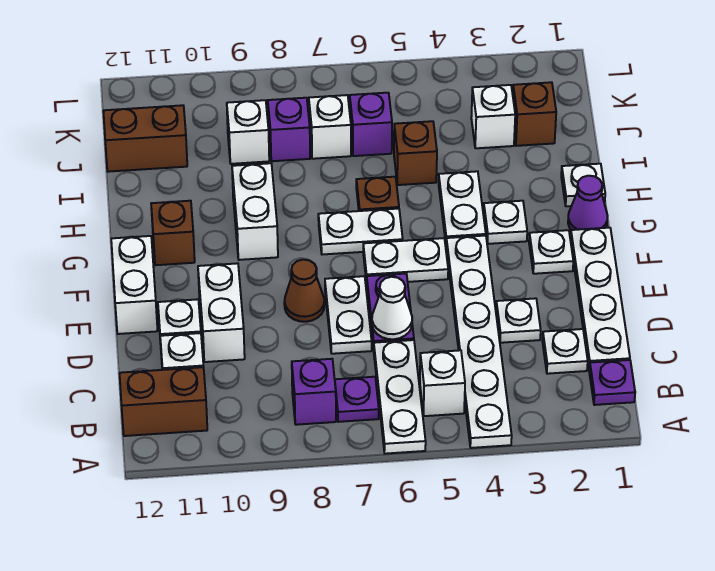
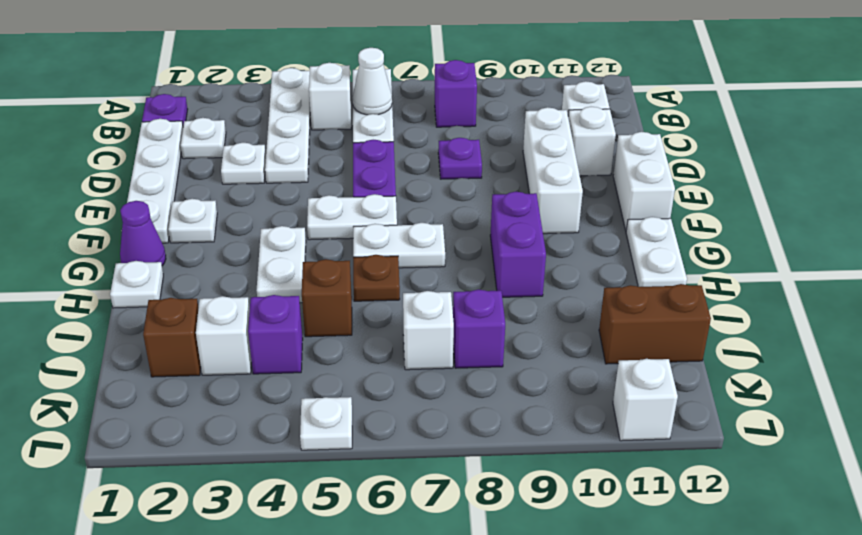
white 1x6 plate [446,236,512,448] -> white 1x4 plate [265,68,310,183]
purple 1x1 plate [335,377,379,422] -> purple 1x1 plate moved to [438,138,482,179]
brown 1x2 brick [120,367,207,436] -> none
white 1x1 cone [372,277,412,339] -> white 1x1 cone moved to [352,48,392,115]
white 1x2 plate [325,276,372,354] -> white 1x2 plate moved to [626,217,687,287]
white 1x2 brick [198,263,245,362] -> white 1x3 brick [523,107,583,234]
brown 1x1 cone [284,260,324,322] -> none
white 1x1 plate [484,201,527,244] -> white 1x1 plate moved to [300,397,352,450]
white 1x2 brick [232,163,278,260] -> purple 1x2 brick [490,192,546,297]
brown 1x1 brick [151,201,195,265] -> none
purple 1x1 brick [350,93,392,156] -> purple 1x1 brick moved to [248,295,303,374]
white 1x1 brick [227,100,269,164] -> white 1x1 brick moved to [613,359,678,441]

